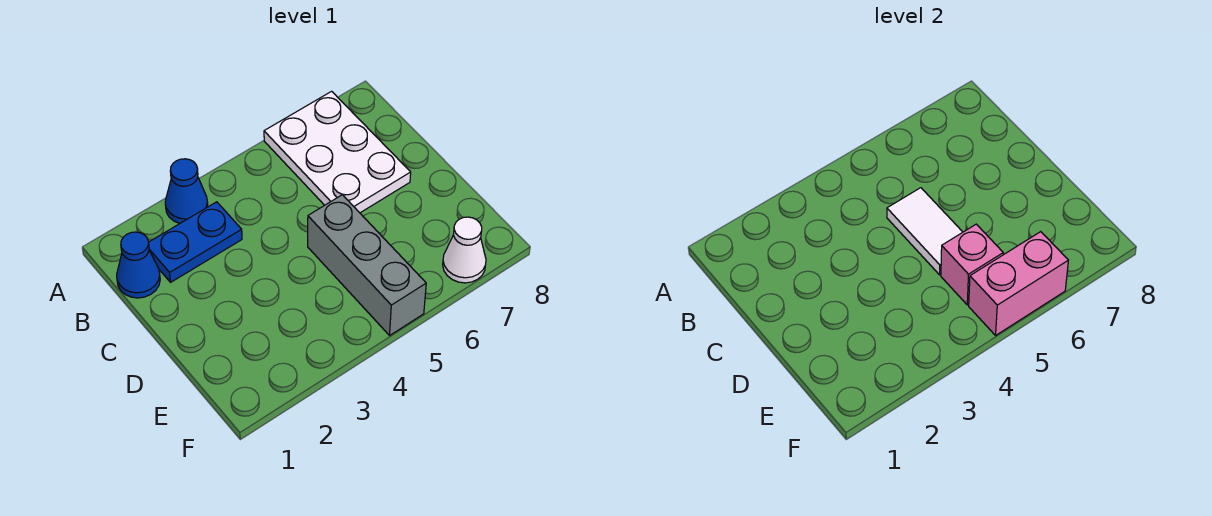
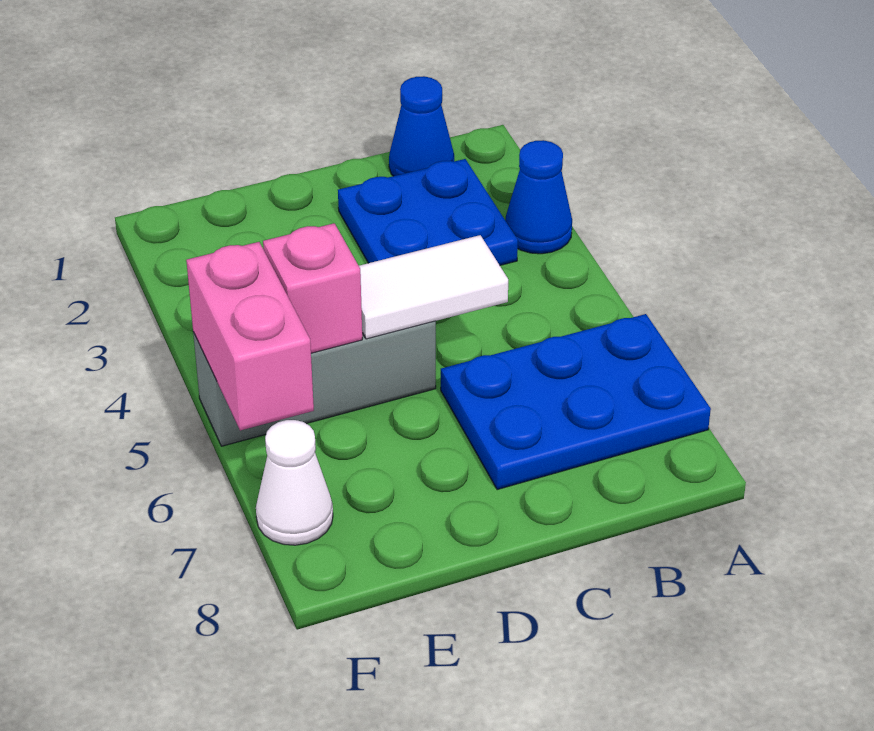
white 2x3 plate [264,91,411,213] -> blue 2x3 plate [441,314,711,490]
blue 1x2 plate [149,202,242,282] -> blue 2x2 plate [338,159,518,265]

